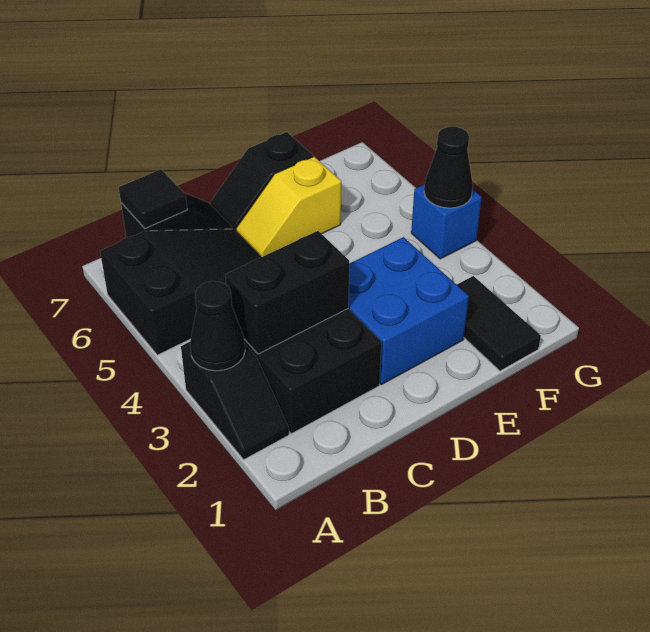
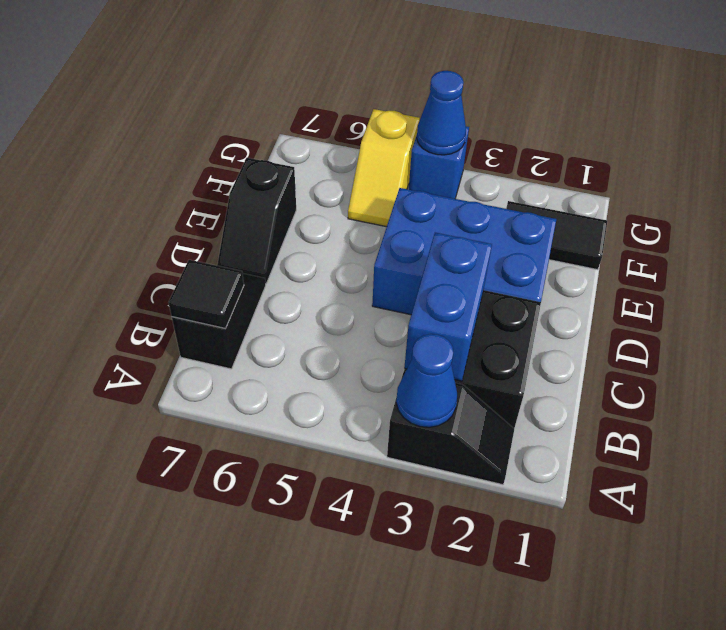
black 1x1 cone [190,281,245,371] -> blue 1x1 cone [396,334,457,427]
black 2x3 slope [100,229,261,355] -> none
black 1x2 brick [225,231,350,354] -> blue 1x2 brick [404,233,492,381]
blue 2x2 brick [348,237,469,385] -> blue 2x3 brick [372,188,556,315]
yellow 1x2 slope [236,157,341,257] -> yellow 1x2 slope moved to [348,109,420,227]
black 1x1 cone [424,127,473,208] -> blue 1x1 cone [417,71,466,155]

